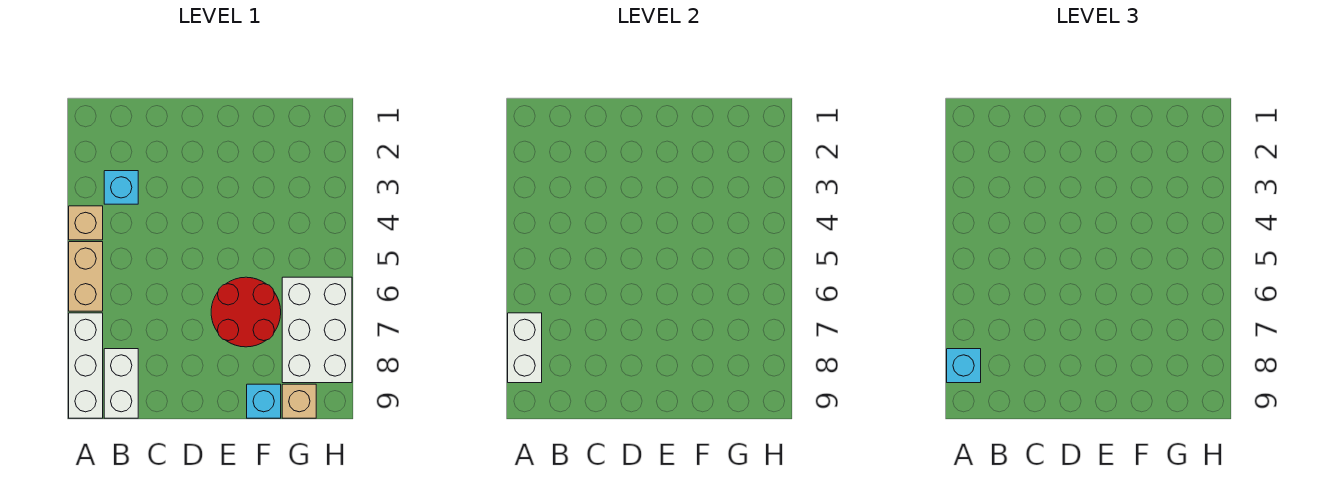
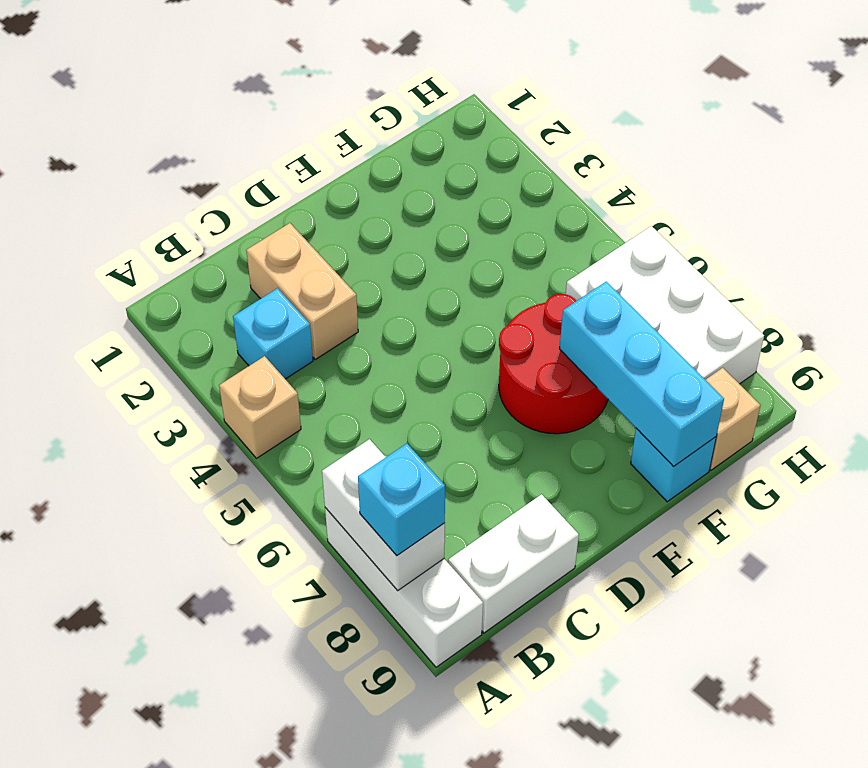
tan 1x2 brick [69,242,103,311] -> tan 1x2 brick moved to [246,223,358,359]
white 1x2 brick [104,349,138,418] -> white 1x2 brick turned to [448,494,579,633]
none -> cyan 1x3 brick [560,281,724,467]

